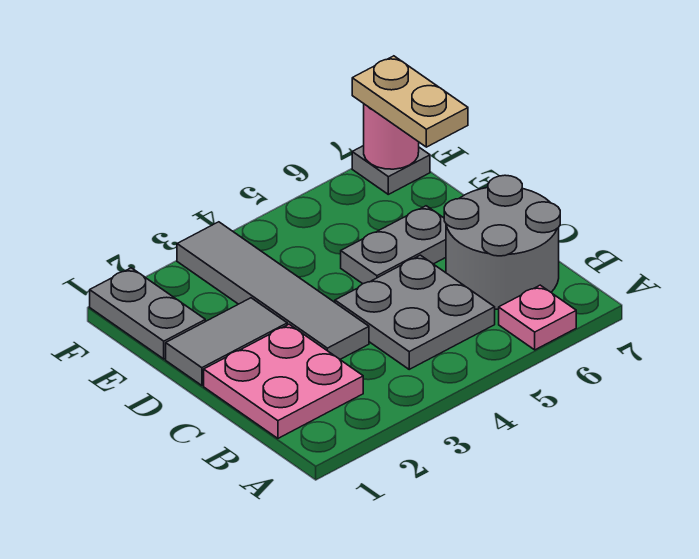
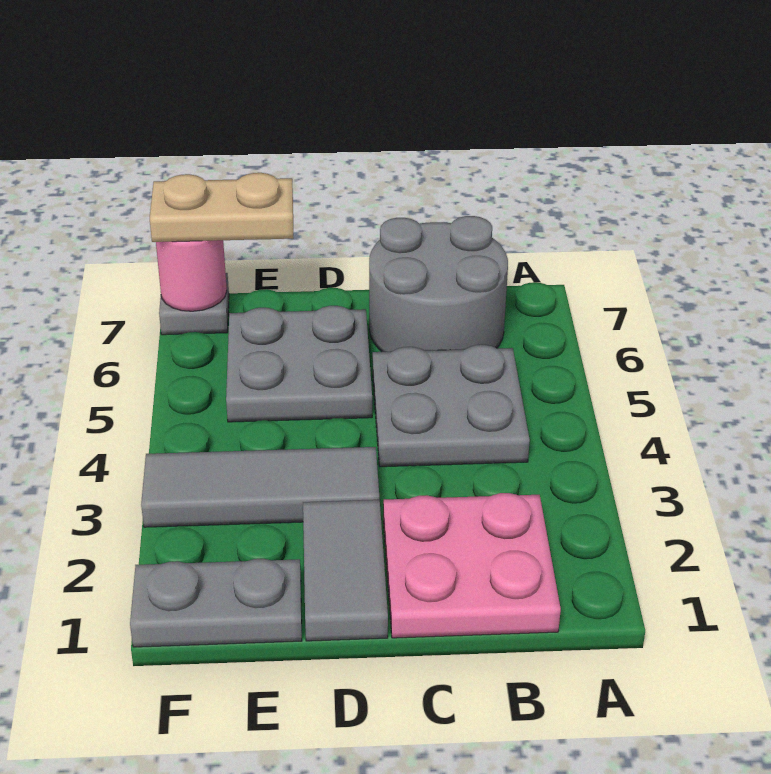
pink 1x1 plate [499,285,576,350] -> none
grey 1x4 tile [177,222,369,359] -> grey 1x3 tile [141,447,379,527]
grey 1x2 plate [341,206,446,284] -> grey 2x2 plate [226,306,372,422]

